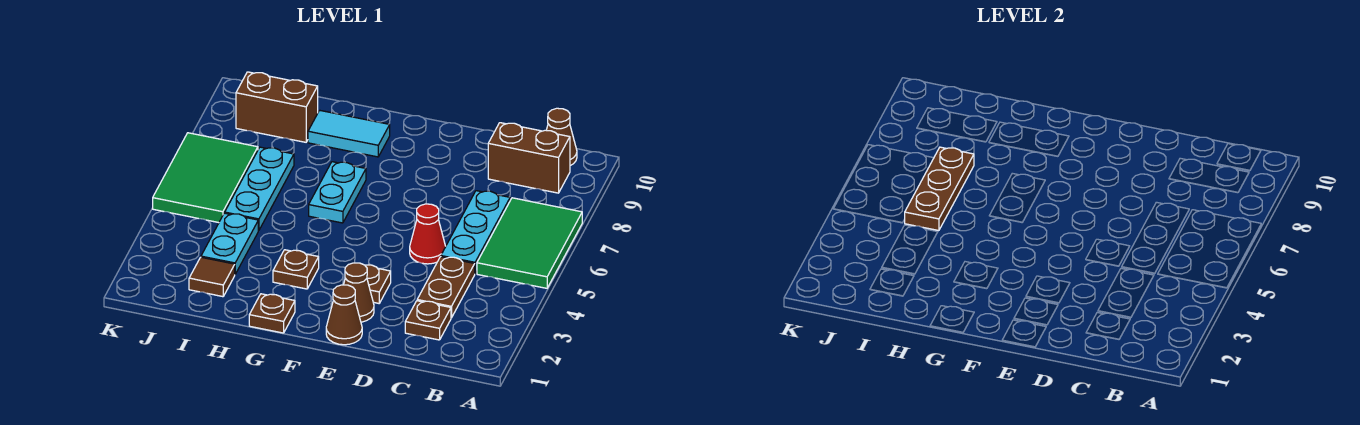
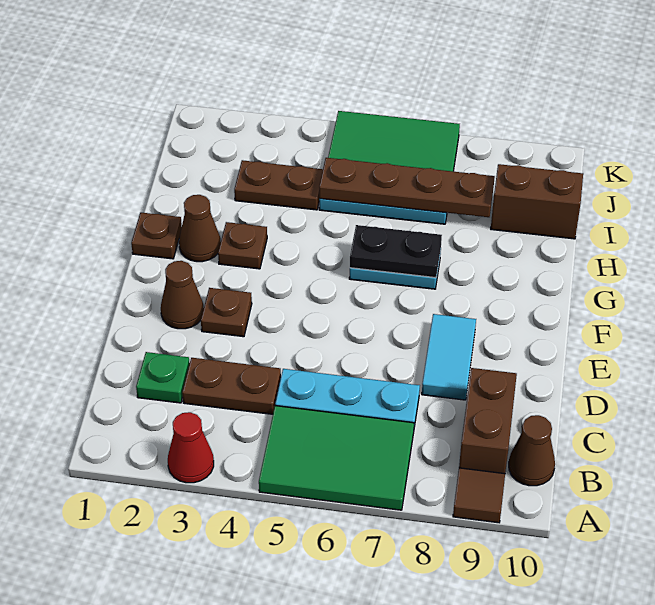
brown 1x1 plate [405,301,451,340] -> green 1x1 plate [136,352,190,403]
red 1x1 cone [410,204,446,264] -> red 1x1 cone moved to [168,412,214,483]
brown 1x1 cone [326,285,362,345] -> brown 1x1 cone moved to [179,195,221,262]
none -> black 1x2 plate [350,225,442,278]
cyan 1x2 tile [308,110,390,157] -> cyan 1x2 tile moved to [422,314,476,400]
brown 1x1 tile [189,257,235,297] -> brown 1x1 tile moved to [453,468,505,523]
cyan 1x2 plate [201,213,258,274] -> brown 1x2 plate [234,160,323,210]
brown 1x3 plate [904,147,974,231] -> brown 1x4 plate [319,158,495,217]
brown 1x2 brick [236,72,318,142] -> brown 1x2 brick turned to [491,164,583,239]

